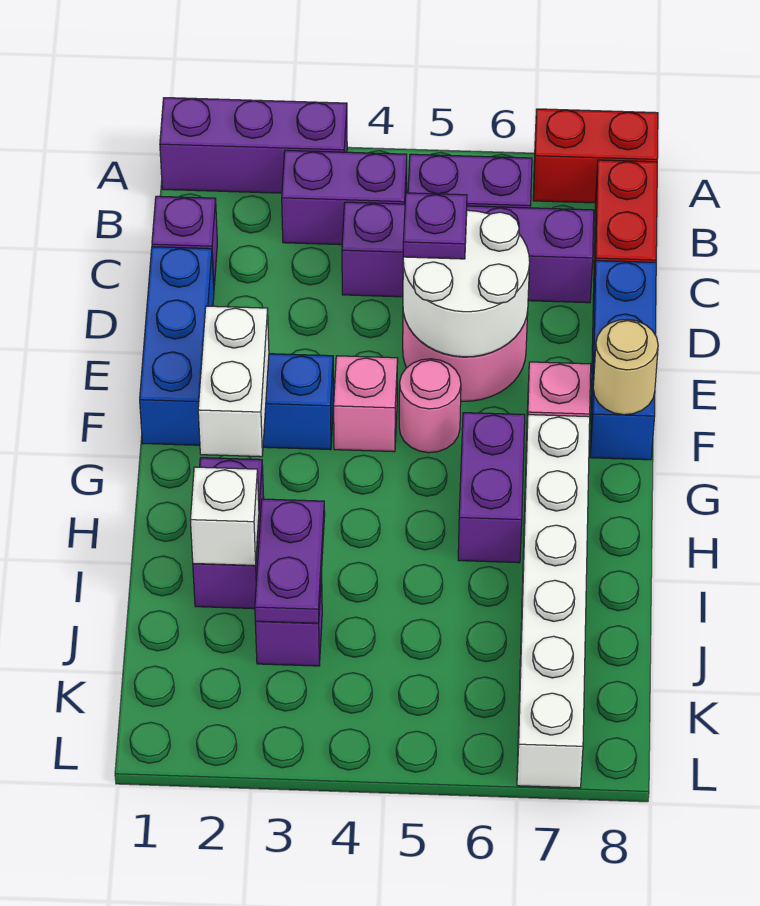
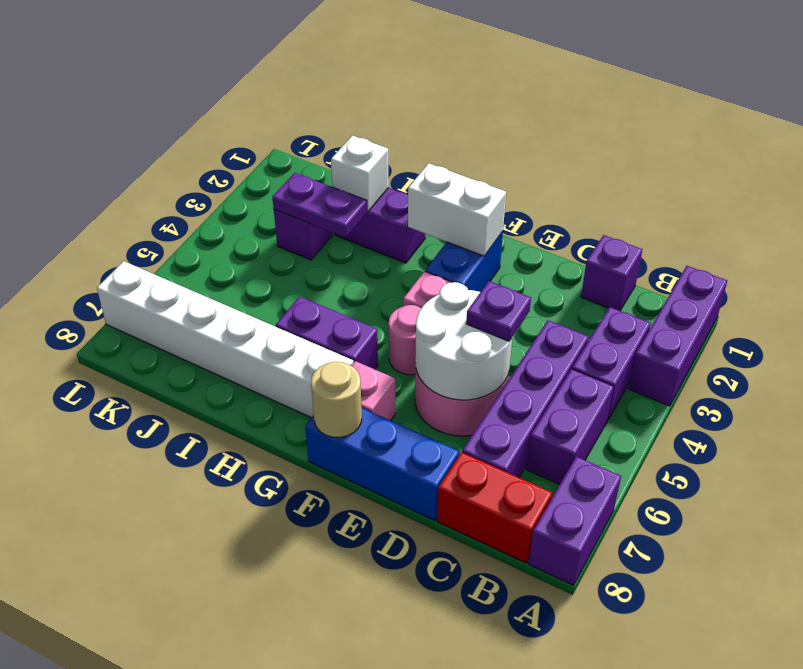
red 1x2 brick [533,109,658,203] -> purple 1x2 brick [529,457,621,585]
blue 1x3 brick [140,247,214,445] -> none

